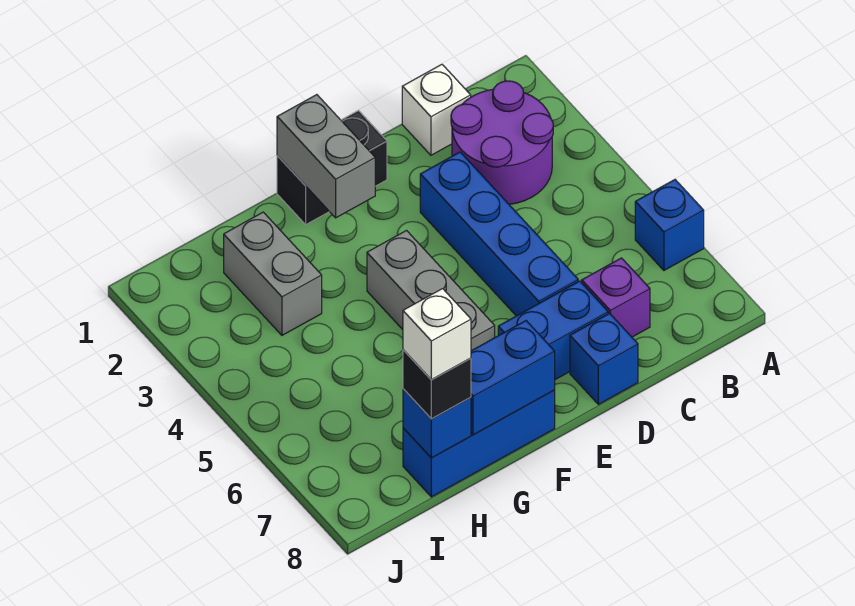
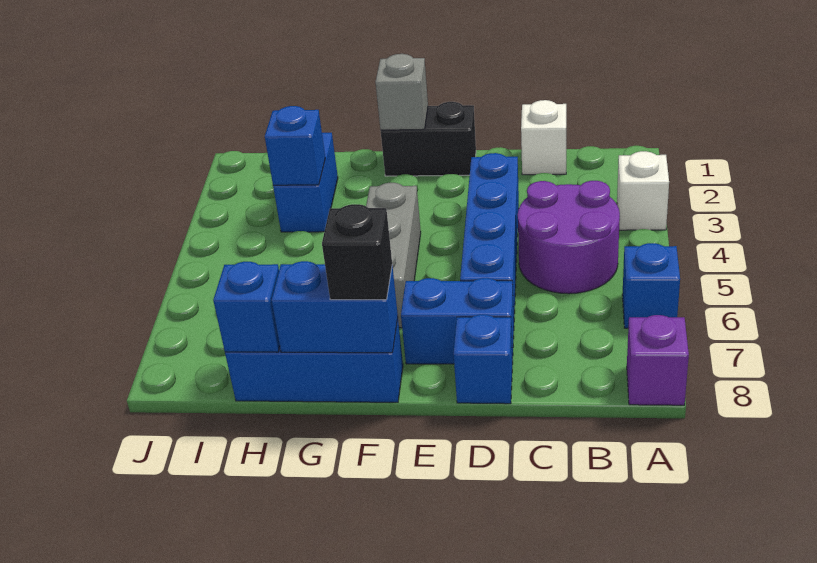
purple 2x2 round brick [451,81,553,204] -> purple 2x2 round brick moved to [518,181,620,294]
purple 1x1 brick [582,258,650,337] -> purple 1x1 brick moved to [627,315,689,405]
grey 1x2 brick [277,95,375,218] -> grey 1x1 brick [375,54,428,130]
grey 1x2 brick [224,212,322,335] -> blue 1x2 brick [273,133,338,232]
none -> blue 1x1 brick [265,106,325,185]
black 1x1 brick [403,350,471,419] -> black 1x1 brick moved to [322,204,392,300]
white 1x1 brick [403,289,471,380] -> white 1x1 brick moved to [617,151,669,230]

